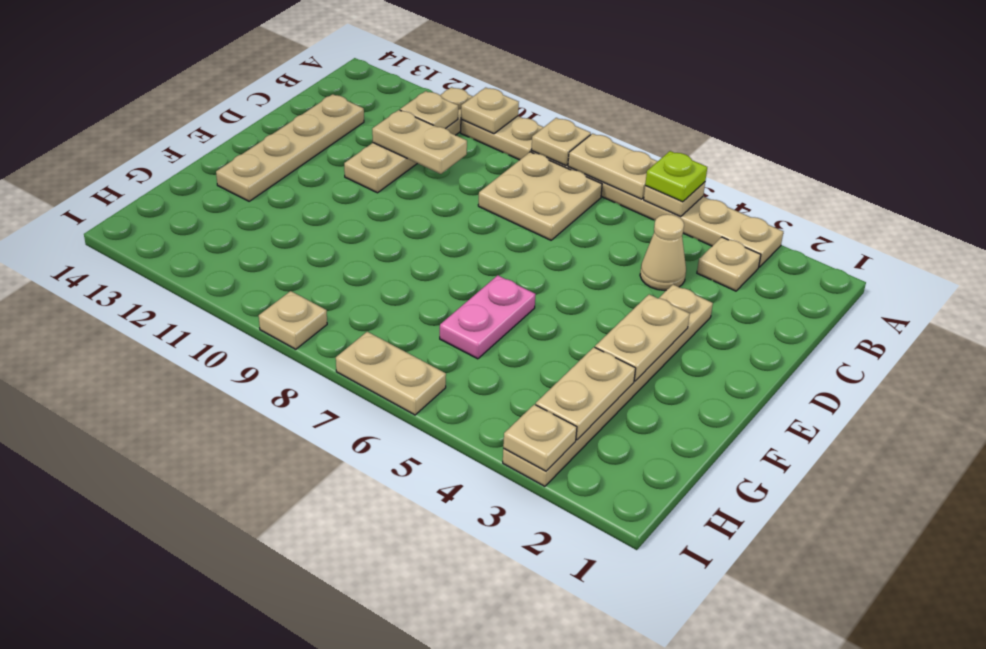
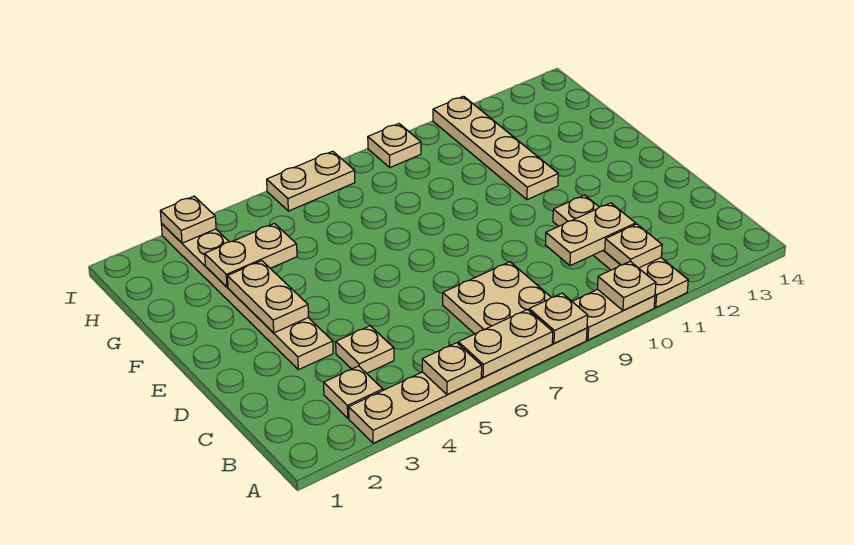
lime 1x1 plate [645,151,707,202] -> none
tan 1x1 cone [640,214,686,290] -> tan 1x1 plate [336,326,394,373]
tan 1x4 plate [216,94,364,201] -> tan 1x4 plate moved to [433,96,558,200]
pink 1x2 plate [440,275,536,359] -> none
tan 1x2 plate [536,347,636,440] -> tan 1x2 plate turned to [205,224,297,287]

